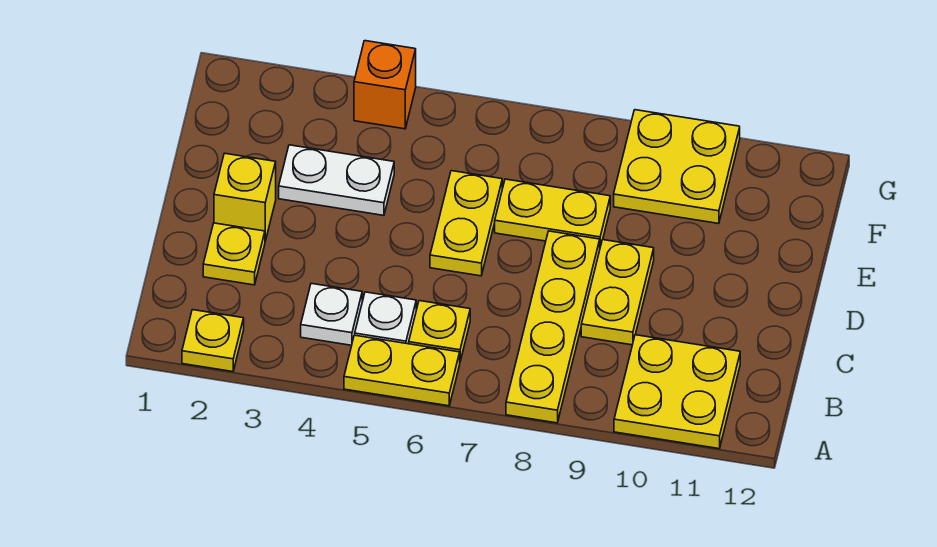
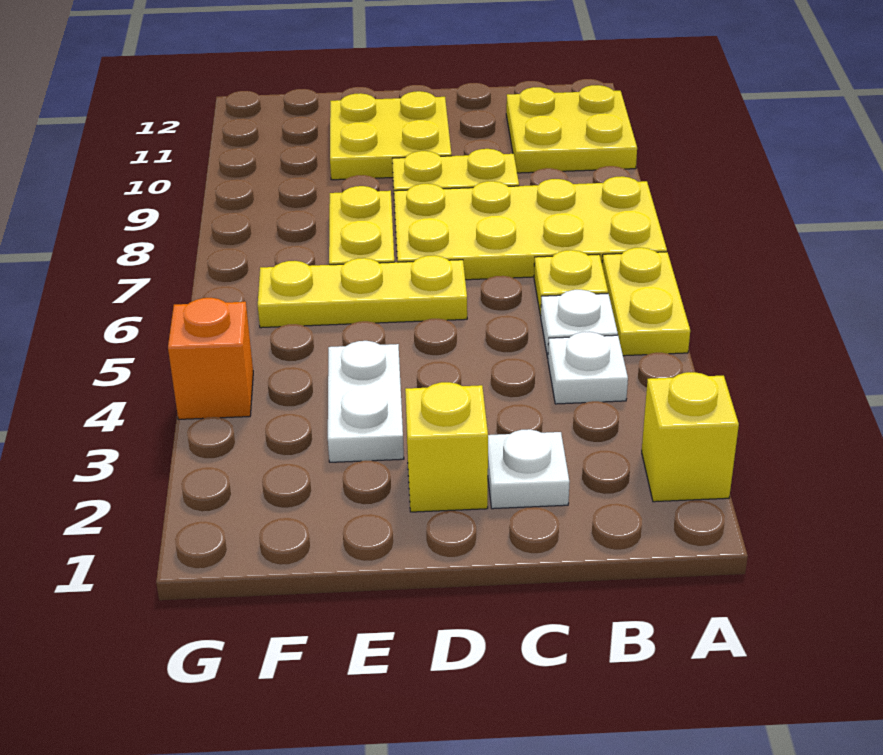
yellow 1x1 plate [182,310,244,372] -> yellow 1x1 brick [642,372,739,502]
yellow 1x4 plate [506,231,600,423] -> yellow 2x4 plate [394,176,667,280]
yellow 1x1 plate [203,223,265,285] -> white 1x1 plate [488,429,569,509]
yellow 1x2 plate [430,171,502,276] -> yellow 1x3 plate [258,256,467,328]
yellow 2x2 plate [614,110,740,224] -> yellow 2x2 plate moved to [330,91,452,180]

